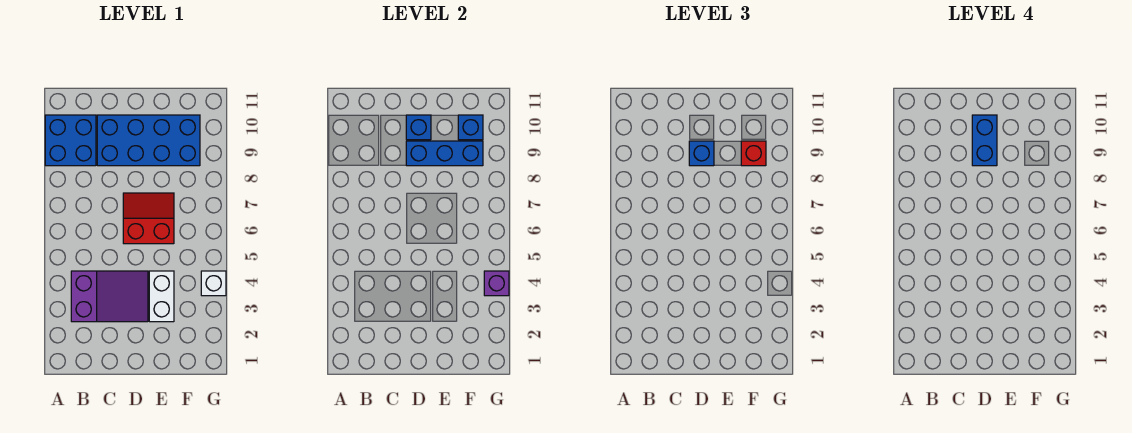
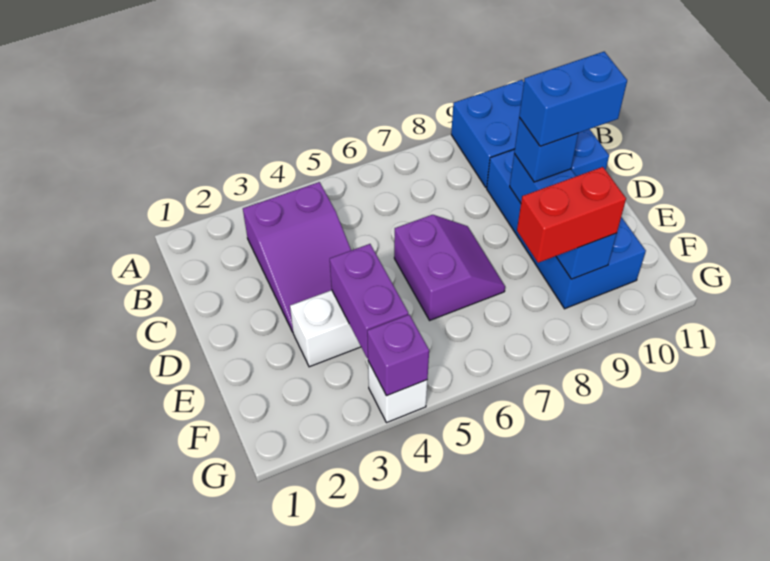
red 2x2 slope [123,193,174,244] -> purple 2x2 slope [394,215,505,320]
none -> purple 1x2 brick [330,244,408,358]
red 1x1 brick [741,141,766,166] -> red 1x2 brick [517,167,626,263]
blue 1x1 brick [458,115,483,140] -> none

